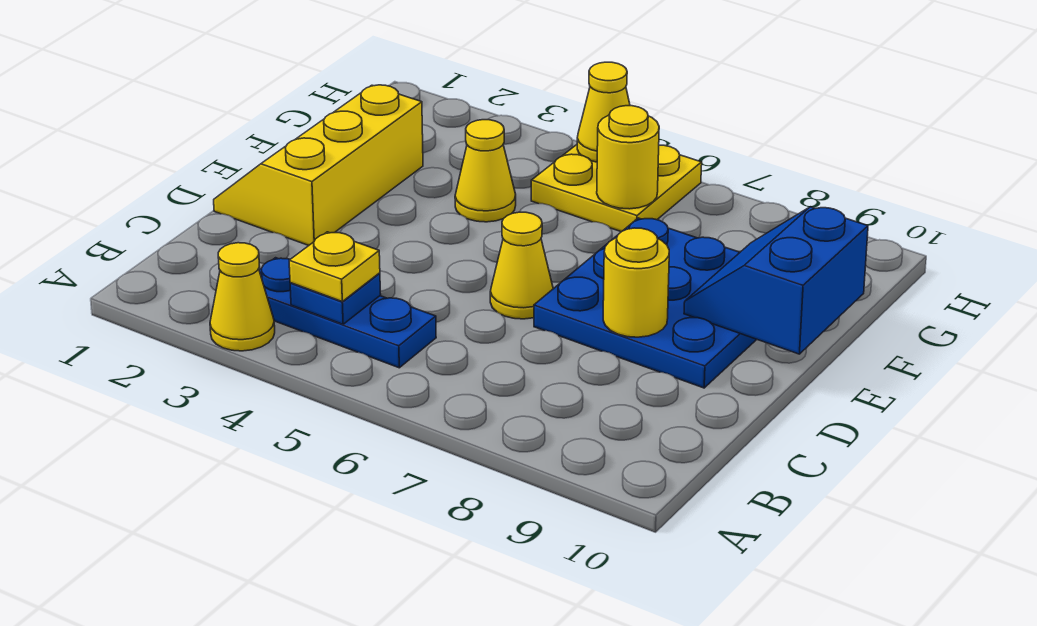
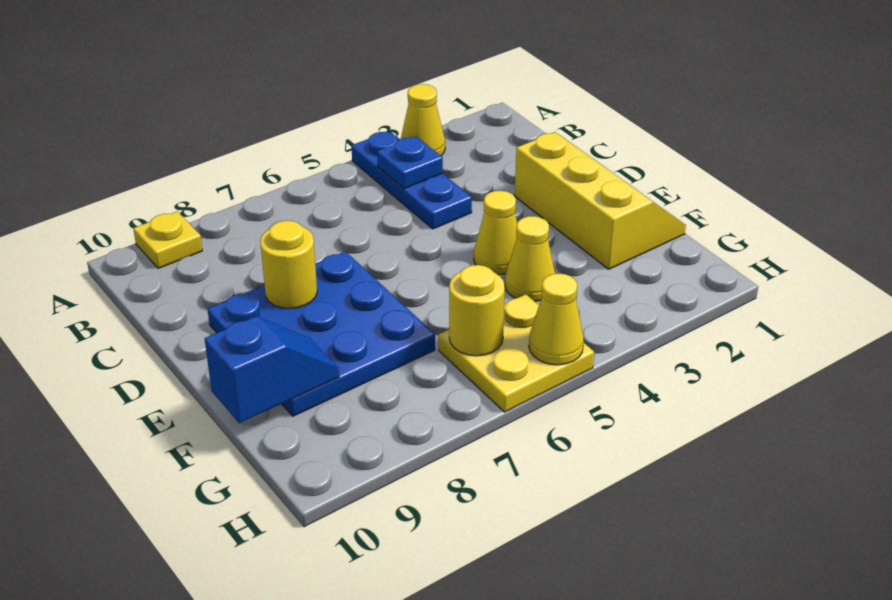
blue 1x3 plate [259,258,436,368] -> blue 1x3 plate turned to [351,131,472,229]
yellow 1x1 plate [289,232,380,301] -> yellow 1x1 plate moved to [133,211,202,269]
yellow 1x1 cone [490,212,553,319] -> yellow 1x1 cone moved to [474,191,517,275]
blue 2x2 slope [684,207,868,354] -> blue 1x2 slope [205,316,339,423]

